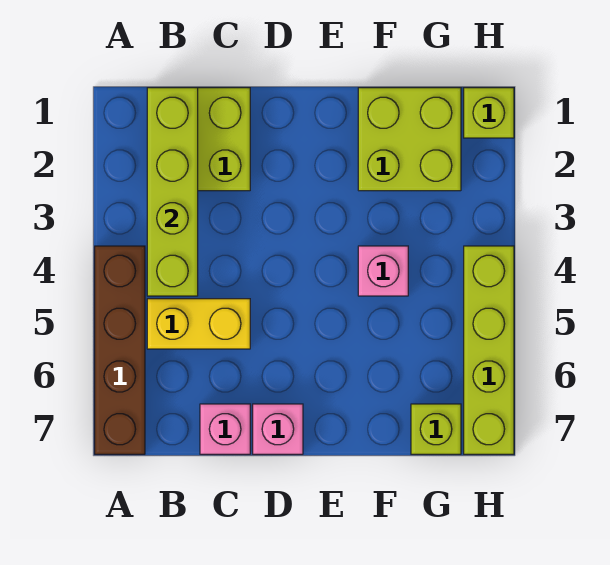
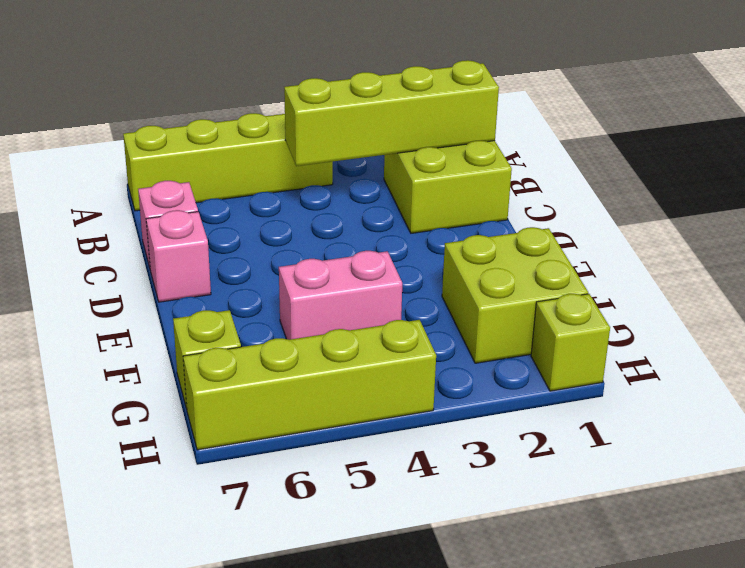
brown 1x4 brick [95,246,145,454] -> lime 1x4 brick [123,113,333,211]
yellow 1x2 brick [147,299,250,349] -> none
pink 1x1 brick [358,246,408,296] -> pink 1x2 brick [279,251,402,340]

